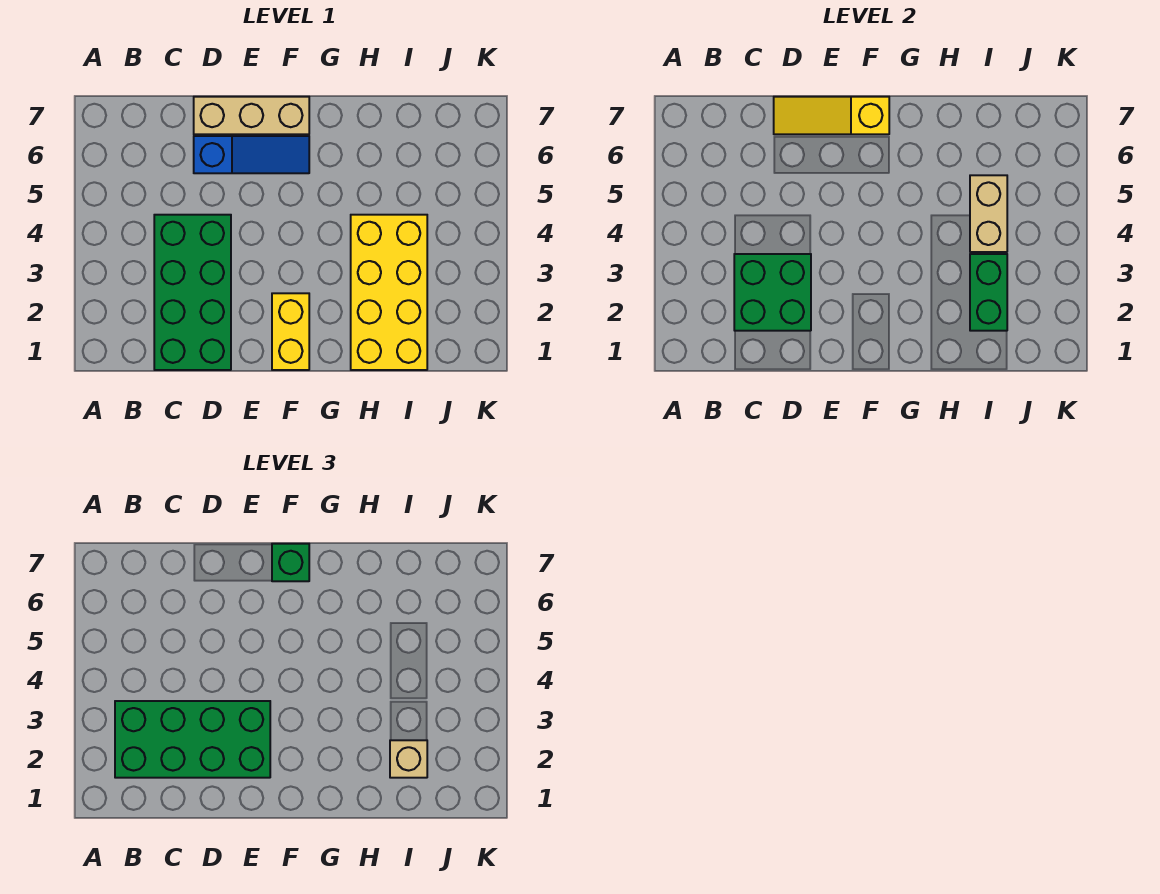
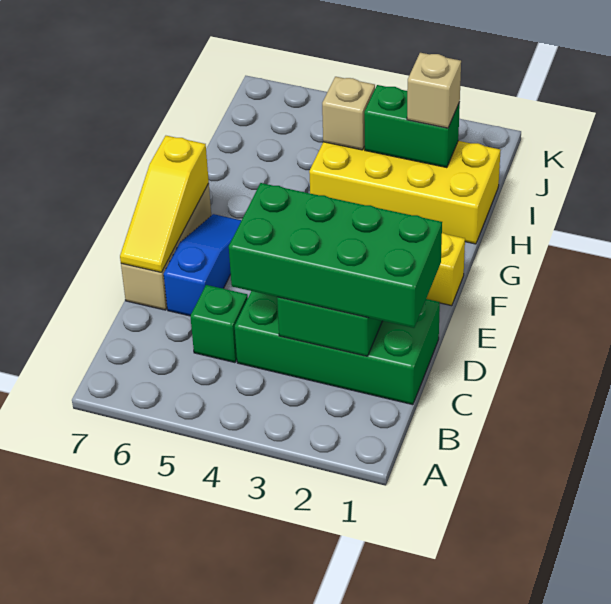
green 2x4 brick [115,701,270,778] -> green 2x4 brick turned to [229,183,442,328]
green 1x1 brick [272,544,309,581] -> green 1x1 brick moved to [190,285,248,363]
tan 1x2 brick [970,175,1007,252] -> tan 1x1 brick [322,77,375,150]

